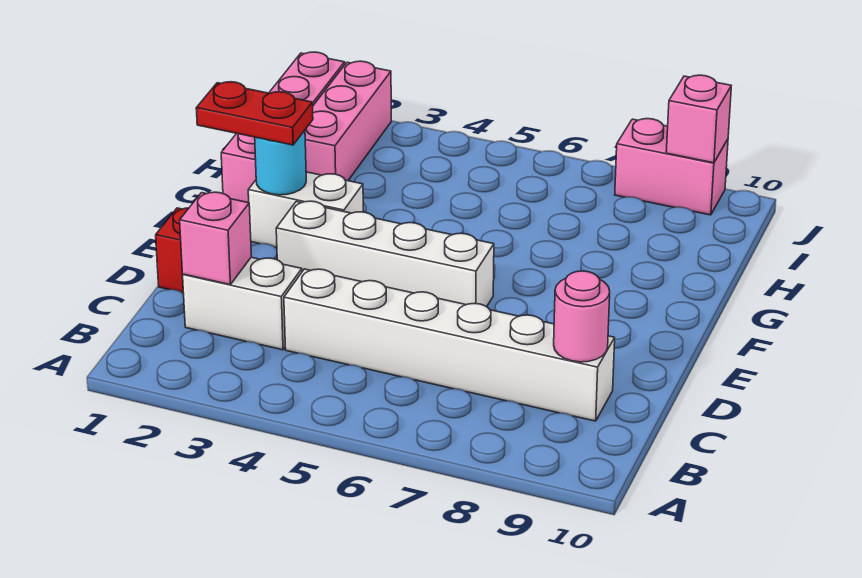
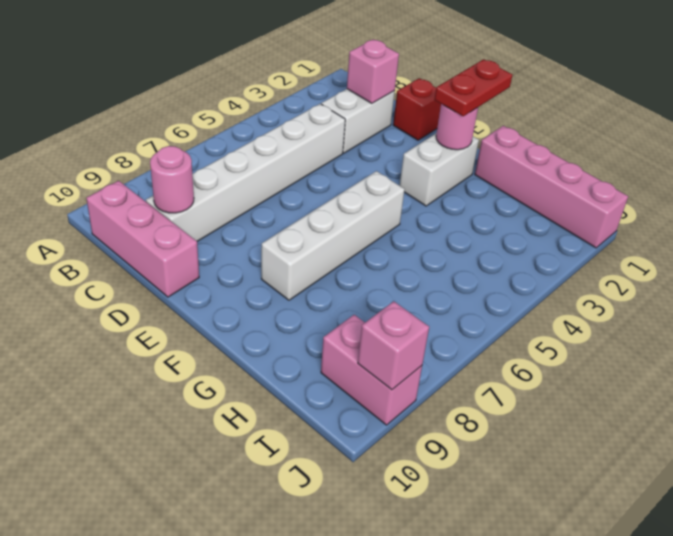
white 1x4 brick [276,201,494,307] -> white 1x4 brick moved to [261,171,405,300]
cyan 1x1 round brick [255,131,306,195] -> pink 1x1 round brick [436,104,478,150]
pink 1x3 brick [305,61,391,181] -> pink 1x3 brick moved to [86,181,199,297]
pink 1x2 brick [615,119,728,215] -> pink 1x2 brick turned to [321,315,422,425]

